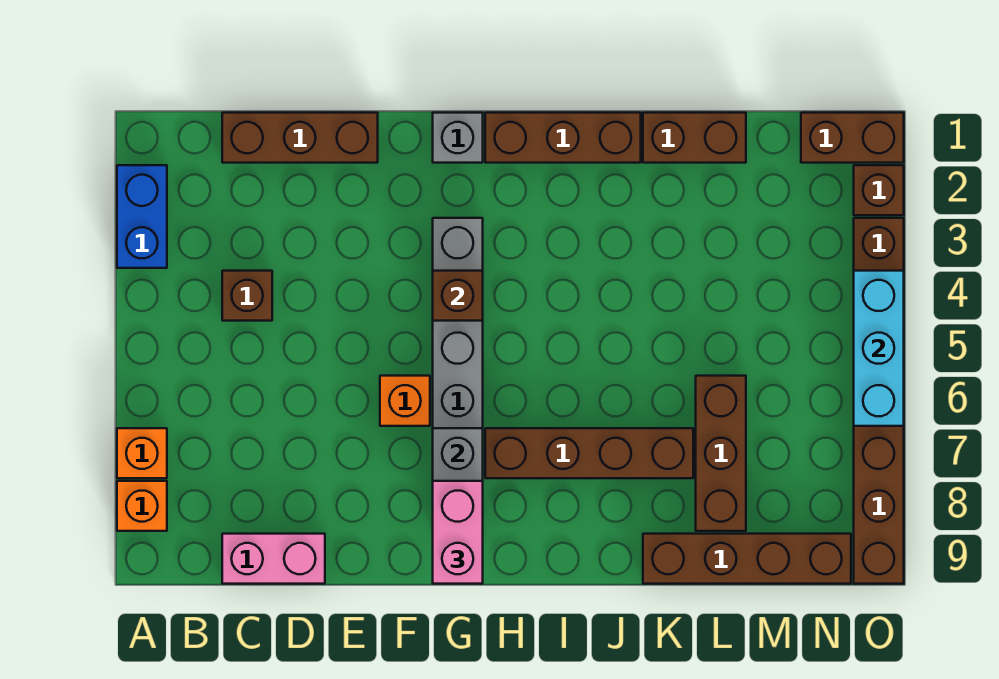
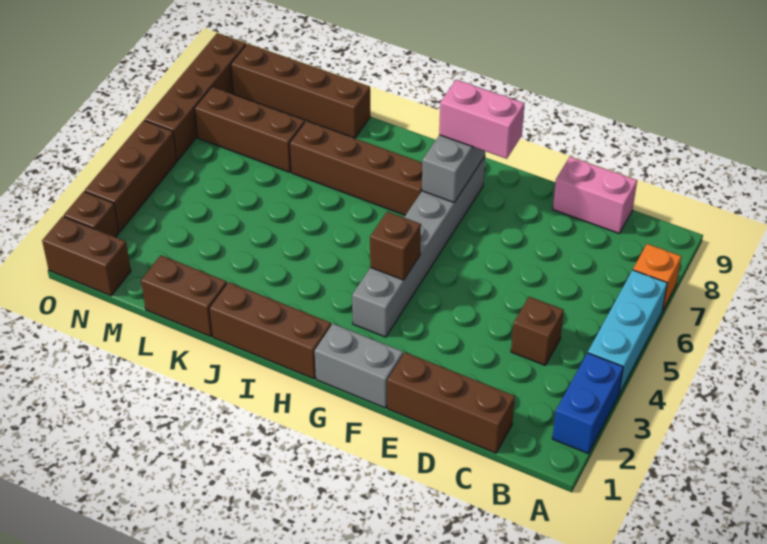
orange 1x1 brick [117,481,167,531] -> none
orange 1x1 brick [380,376,430,426] -> none
grey 1x1 brick [433,113,483,163] -> grey 1x2 brick [315,324,403,408]
pink 1x2 brick [433,481,483,584] -> pink 1x2 brick turned to [439,80,524,159]
brown 1x3 brick [696,376,746,531] -> brown 1x3 brick turned to [194,87,305,172]
cyan 1x3 brick [854,271,904,426] -> cyan 1x3 brick moved to [588,270,667,394]

